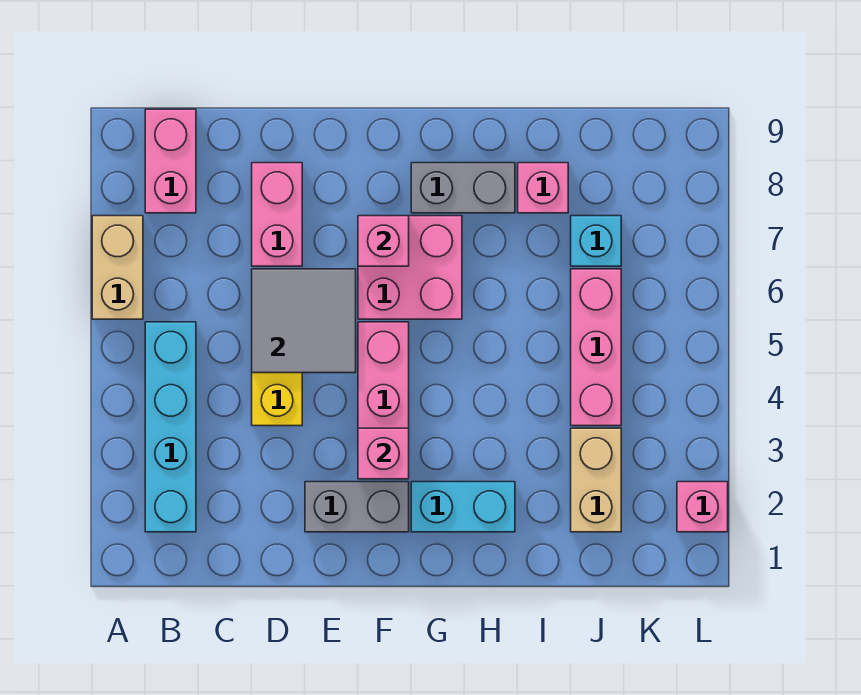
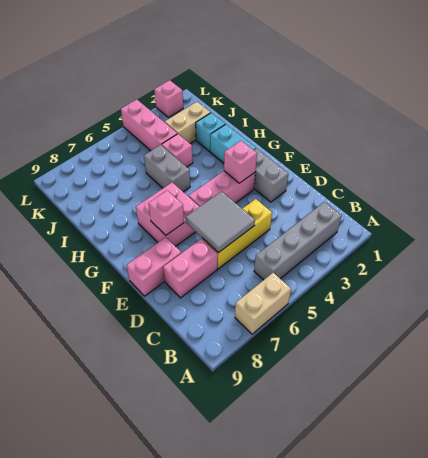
cyan 1x4 brick [145,322,196,532] -> grey 1x4 brick [254,202,342,280]
pink 1x2 brick [145,109,196,213] -> pink 1x2 brick moved to [127,237,181,296]
grey 1x2 brick [411,163,515,213] -> grey 1x2 brick moved to [144,145,190,192]
pink 1x1 brick [518,163,568,213] -> pink 1x1 brick moved to [162,134,193,167]
pink 1x3 brick [571,269,621,426] -> pink 1x3 brick turned to [121,100,177,151]
cyan 1x1 brick [571,216,621,266] -> cyan 1x1 brick moved to [196,113,225,151]

